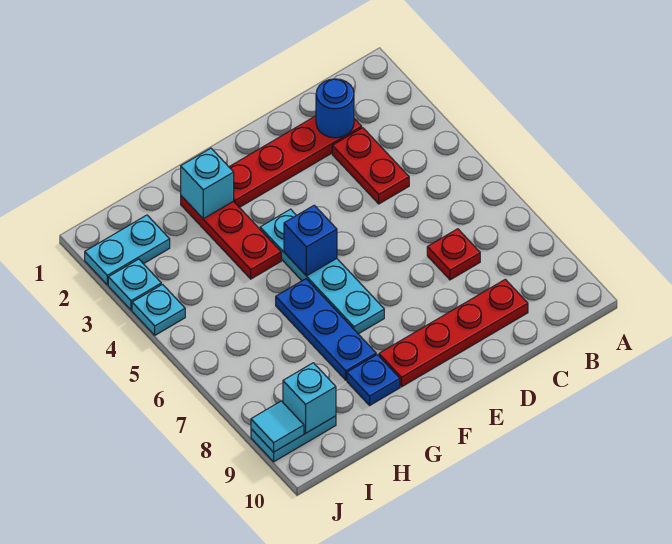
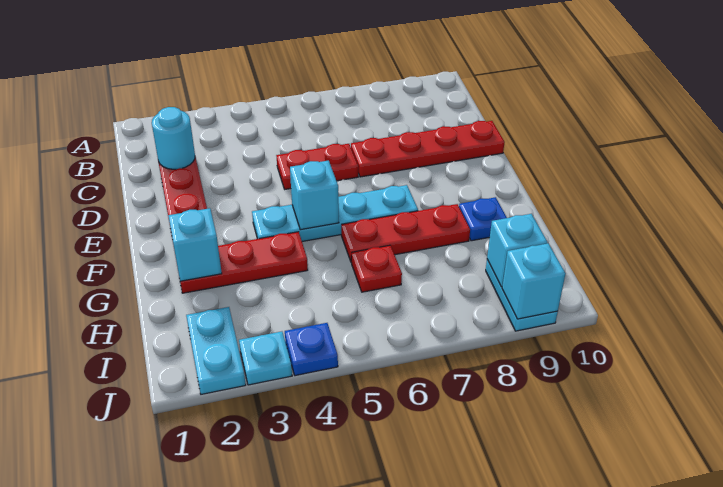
blue 1x1 round brick [316,79,354,138] -> cyan 1x1 round brick [152,107,195,169]
red 1x2 plate [332,128,409,204] -> red 1x2 plate moved to [276,144,358,189]
red 1x1 plate [427,229,480,280] -> red 1x1 plate moved to [351,245,402,292]
red 1x4 plate [379,279,528,387] -> red 1x4 plate turned to [351,121,505,177]
blue 1x1 brick [284,205,337,276] -> cyan 1x1 brick [290,161,339,230]
blue 1x3 plate [276,279,376,380] -> red 1x3 plate [341,204,470,263]
cyan 1x1 plate [132,284,185,335] -> blue 1x1 plate [285,323,338,376]
cyan 1x1 tile [251,401,304,452] -> cyan 1x1 brick [502,243,566,319]

